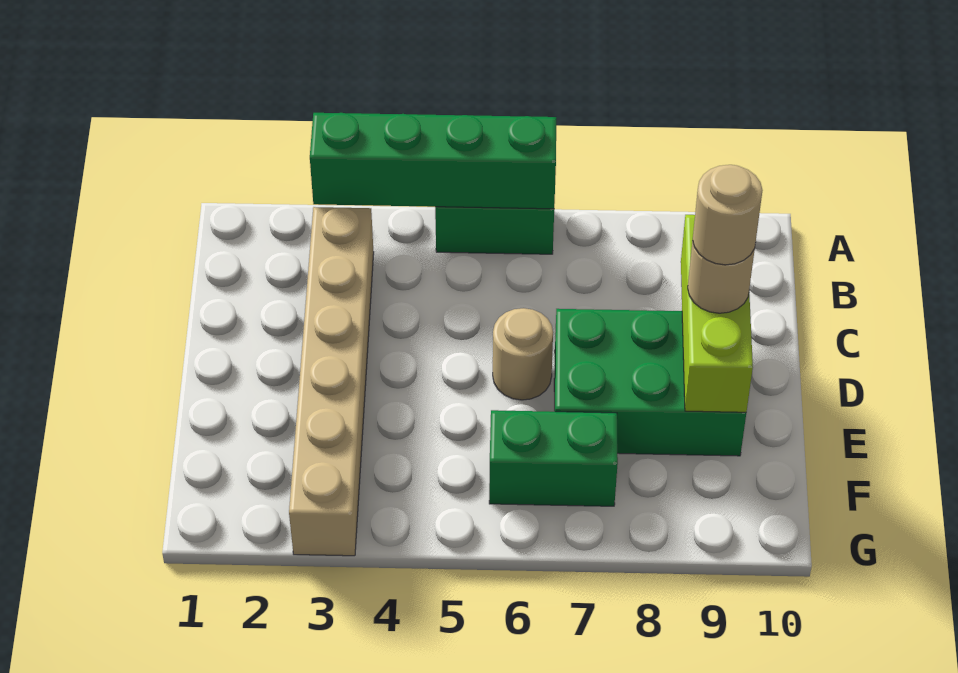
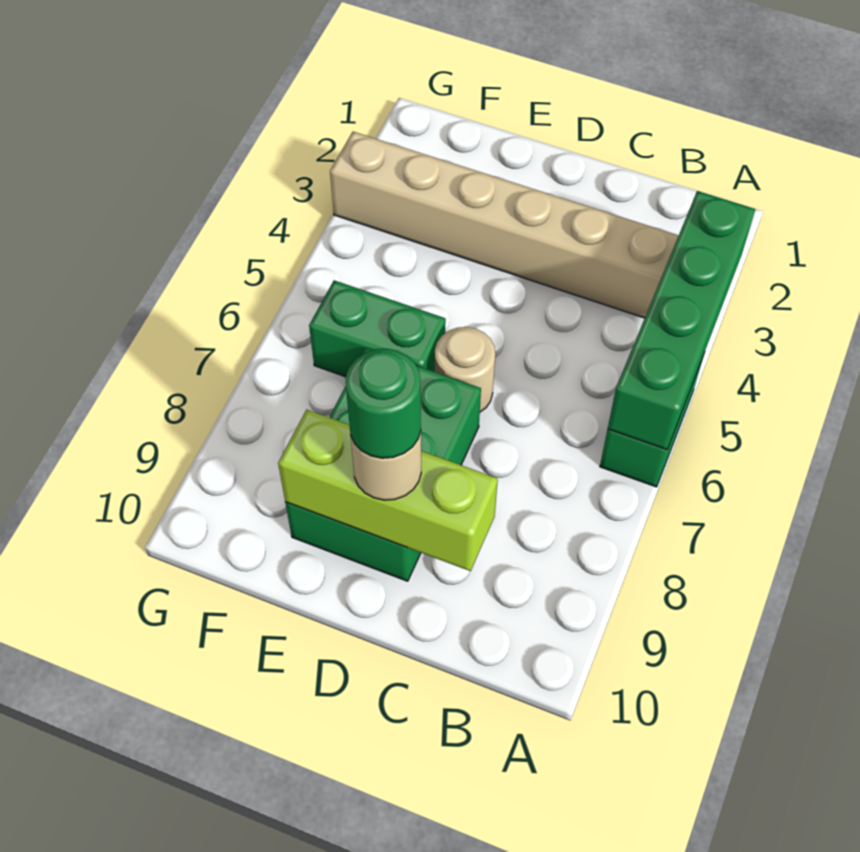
tan 1x1 round brick [693,165,763,265] -> green 1x1 round brick [345,349,421,458]
green 1x2 brick [489,410,618,506] -> green 1x2 brick turned to [309,280,446,377]

